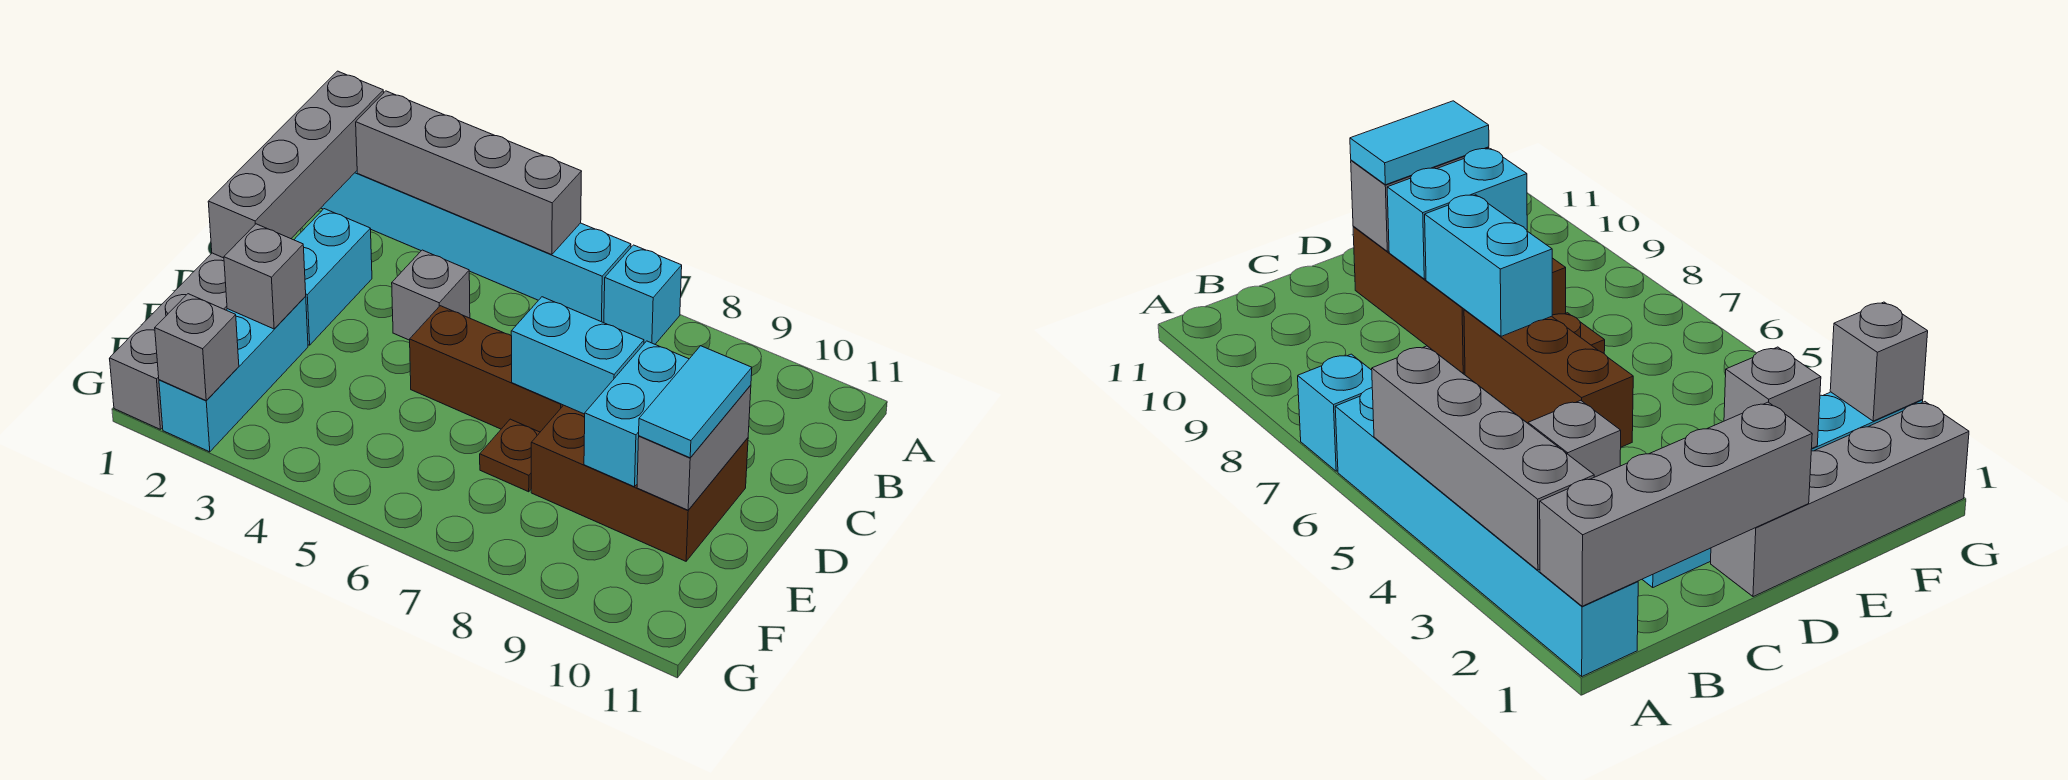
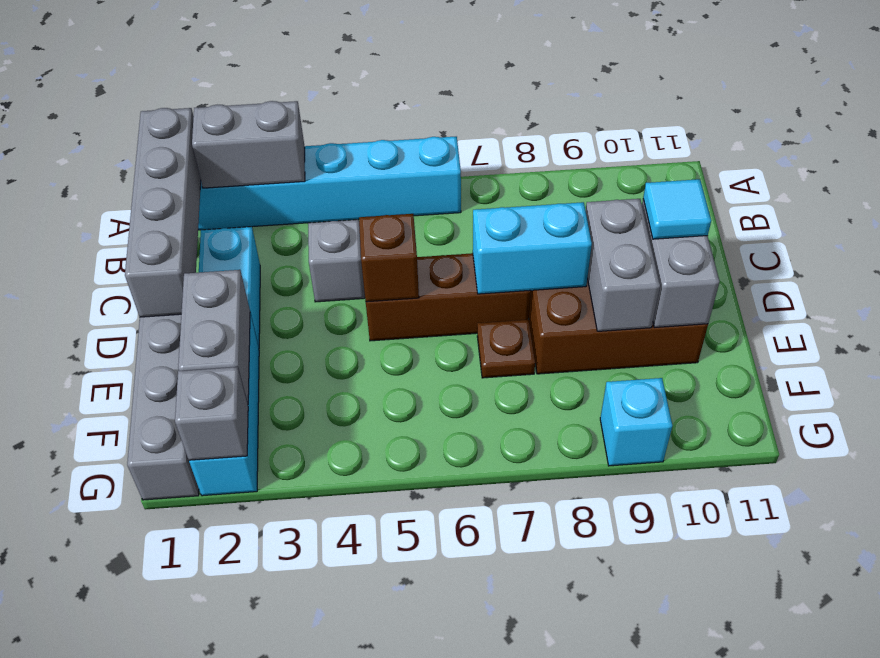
grey 1x4 brick [356,91,582,255] -> grey 1x2 brick [192,101,305,188]
cyan 1x1 brick [604,245,682,344] -> cyan 1x1 brick moved to [600,378,672,466]
none -> brown 1x1 brick [359,214,419,302]
cyan 1x2 brick [584,341,689,487] -> grey 1x2 brick [586,199,660,331]
cyan 1x2 tile [639,346,752,458] -> cyan 1x1 tile [643,179,711,239]
grey 1x1 brick [224,224,306,329] -> grey 1x2 brick [178,270,250,404]

